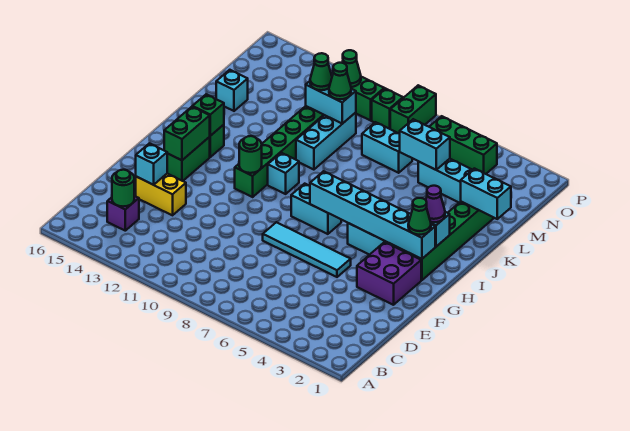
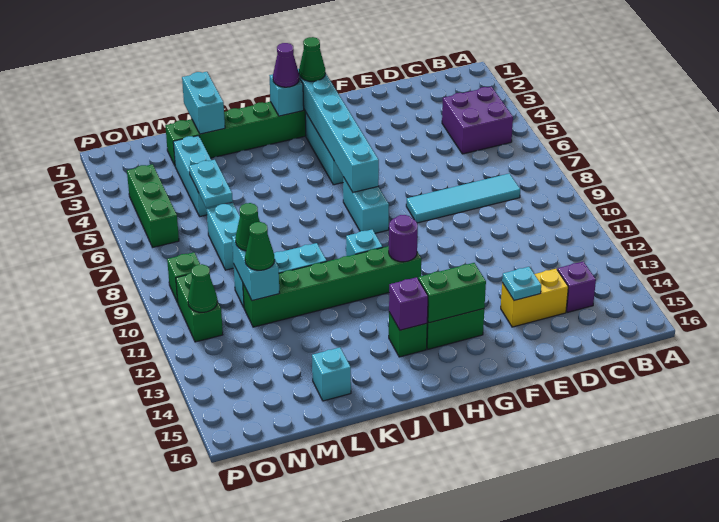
green 1x1 round brick [112,170,134,206] -> none
yellow 1x2 brick [136,174,186,215] -> yellow 1x2 brick turned to [501,269,568,327]
cyan 1x1 brick [136,143,167,185] -> cyan 1x1 plate [502,267,541,301]
purple 2x2 brick [357,242,421,305] -> purple 2x2 brick moved to [442,87,513,154]
cyan 1x4 tile [263,222,351,277] -> cyan 1x4 tile turned to [406,173,520,223]
green 1x1 round brick [239,136,262,173] -> purple 1x1 round brick [389,215,418,262]
green 1x1 brick [193,94,224,136] -> purple 1x1 brick [389,277,428,330]
cyan 1x2 brick [400,119,450,170] -> cyan 1x2 plate [189,160,233,208]
green 1x2 brick [390,85,436,134] -> none

